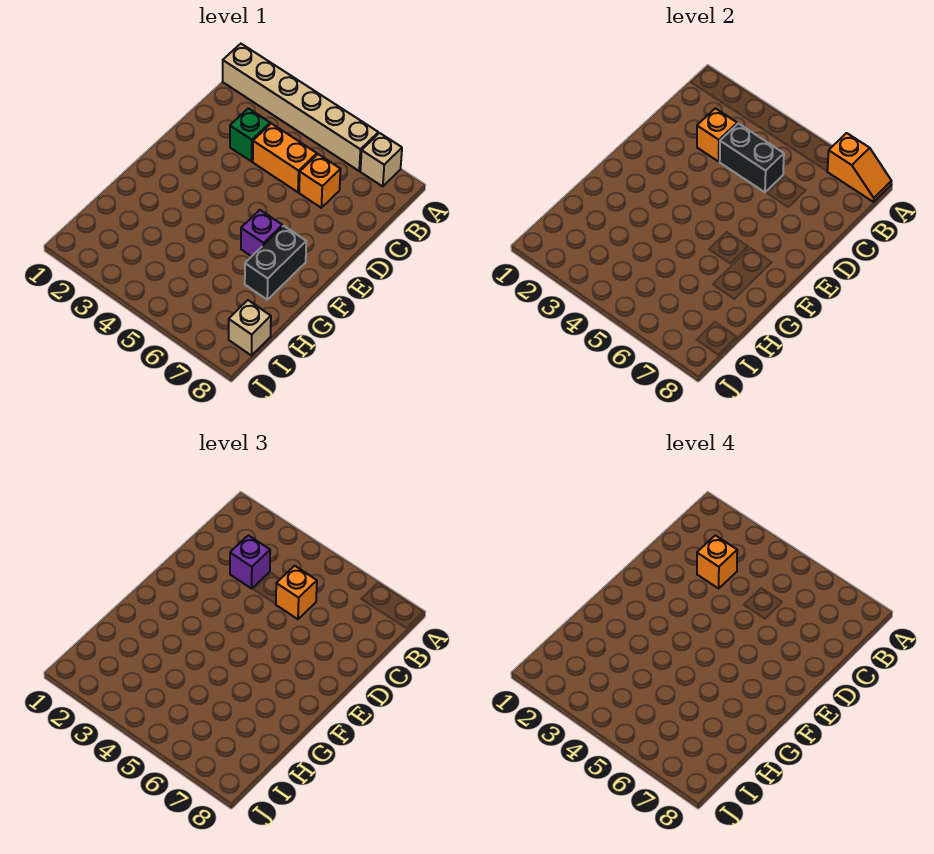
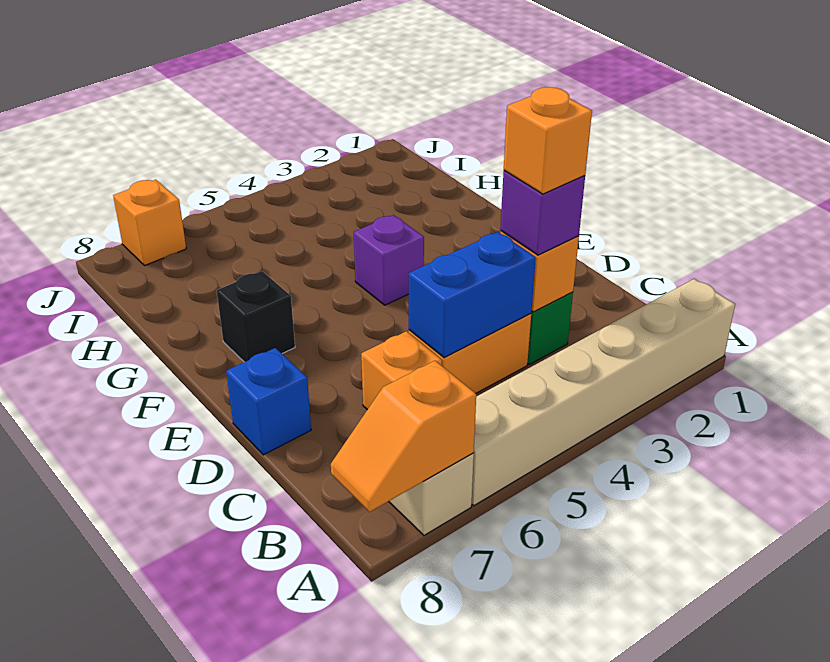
black 1x2 brick [720,124,784,192] -> blue 1x2 brick [408,232,536,358]
orange 1x1 brick [276,566,317,619] -> orange 1x1 brick moved to [113,180,186,266]
none -> blue 1x1 brick [226,348,311,455]
purple 1x1 brick [241,210,282,256] -> purple 1x1 brick moved to [354,215,424,305]
black 1x2 brick [245,226,306,300] -> black 1x1 brick [217,271,295,362]
tan 1x1 brick [229,300,271,355] -> none

